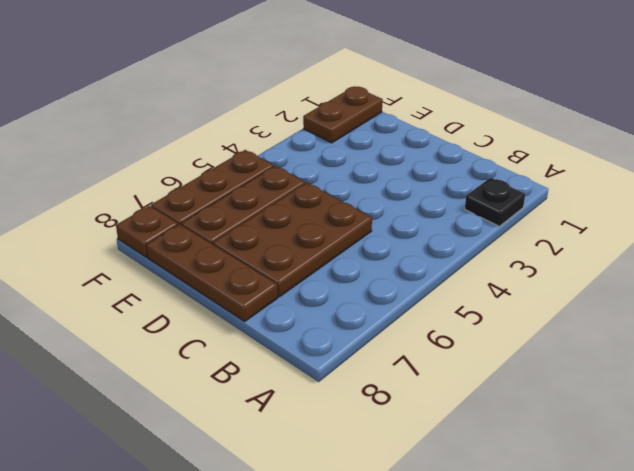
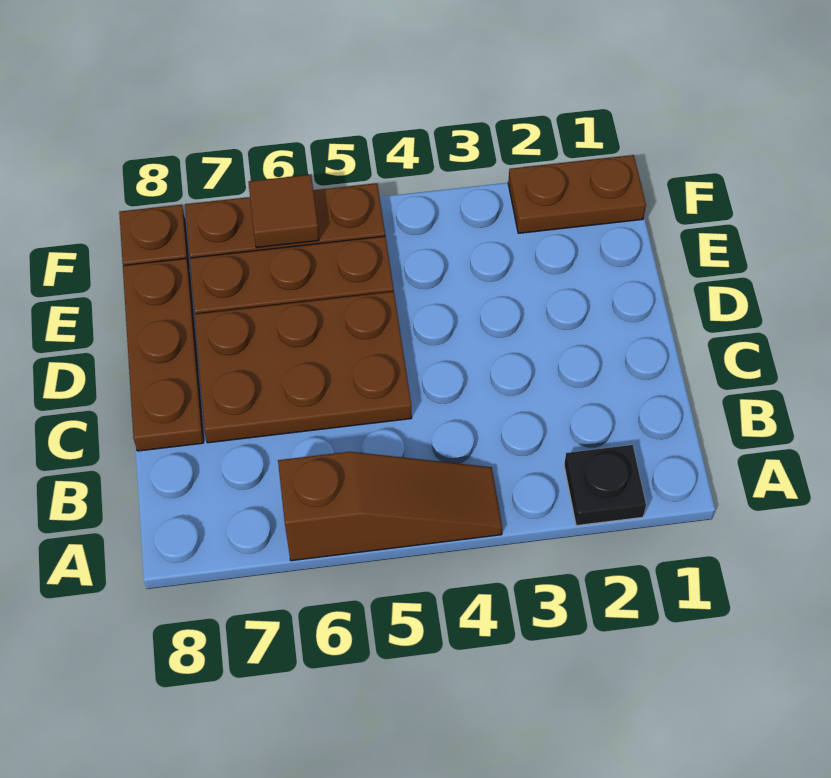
none -> brown 1x3 slope [278,452,502,561]
none -> brown 1x1 tile [248,175,319,248]

